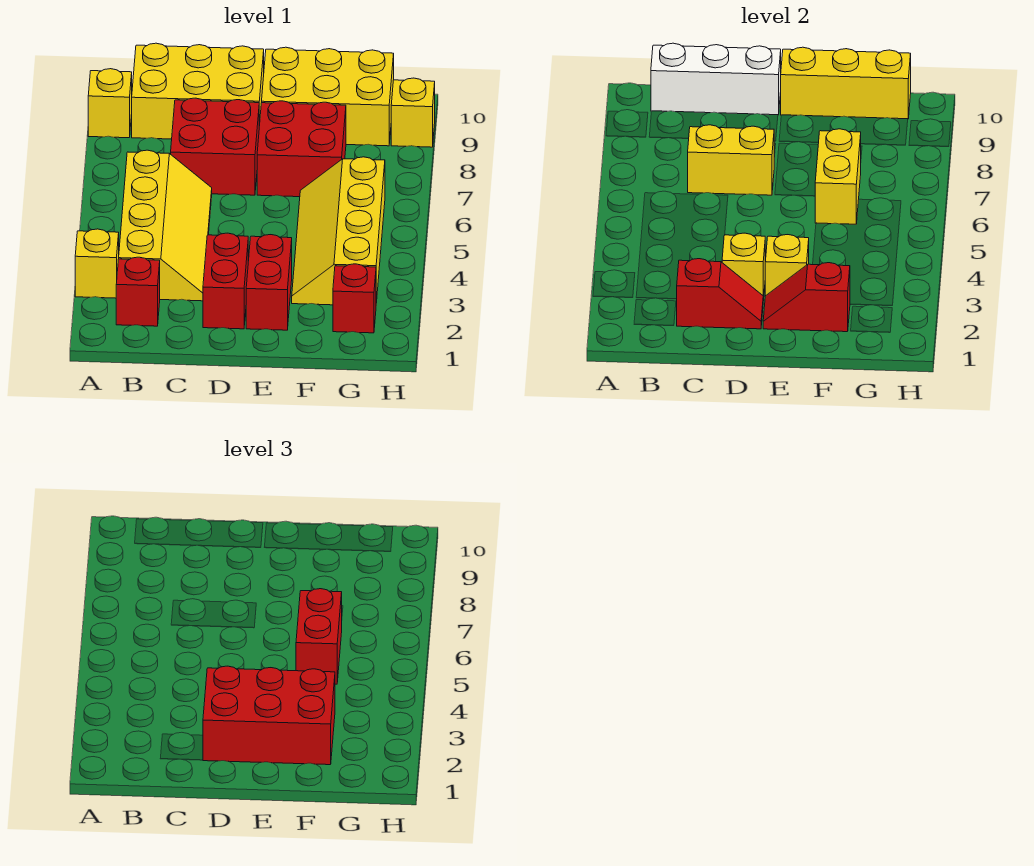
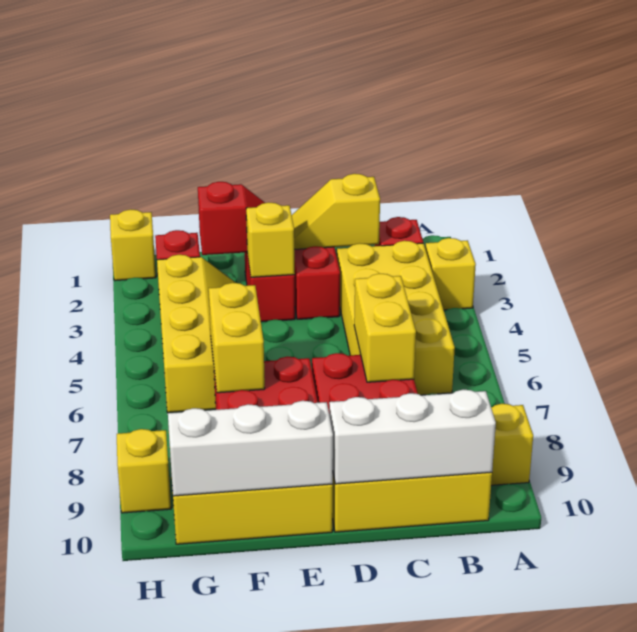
yellow 2x4 slope [119,150,212,301] -> yellow 2x4 brick [337,241,455,395]
red 1x2 slope [677,259,763,329] -> yellow 1x2 slope [292,174,380,249]
yellow 1x2 brick [688,125,774,195] -> yellow 1x2 brick turned to [354,273,416,382]
red 2x3 brick [203,666,335,765] -> none
yellow 1x1 brick [722,233,765,301] -> yellow 1x1 brick moved to [110,209,156,281]
yellow 1x3 brick [781,47,911,119] -> white 1x3 brick [168,401,333,496]
red 1x2 brick [296,589,342,684] -> none

